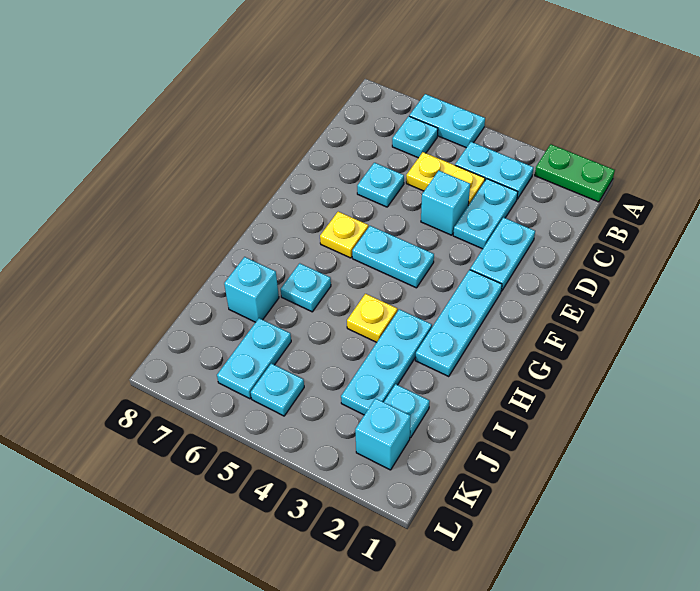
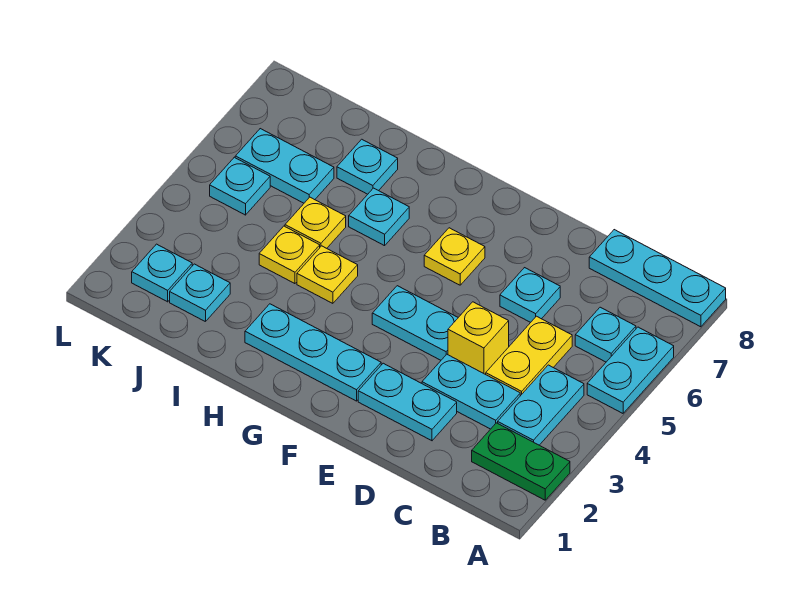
green 1x2 plate [535,144,615,202] -> green 1x2 plate turned to [472,423,570,500]
cyan 1x1 brick [421,171,470,235] -> yellow 1x1 brick [448,302,509,374]
cyan 1x2 plate [352,226,434,288] -> cyan 1x2 plate turned to [372,286,458,360]
cyan 1x3 plate [341,309,432,415] -> cyan 1x3 plate moved to [589,230,726,327]
none -> yellow 1x1 plate [259,226,320,284]
none -> yellow 1x1 plate [285,197,346,248]
cyan 1x1 brick [224,257,279,322] -> cyan 1x1 plate [337,139,398,194]
cyan 1x1 brick [355,398,411,470] -> cyan 1x1 plate [132,244,192,302]

